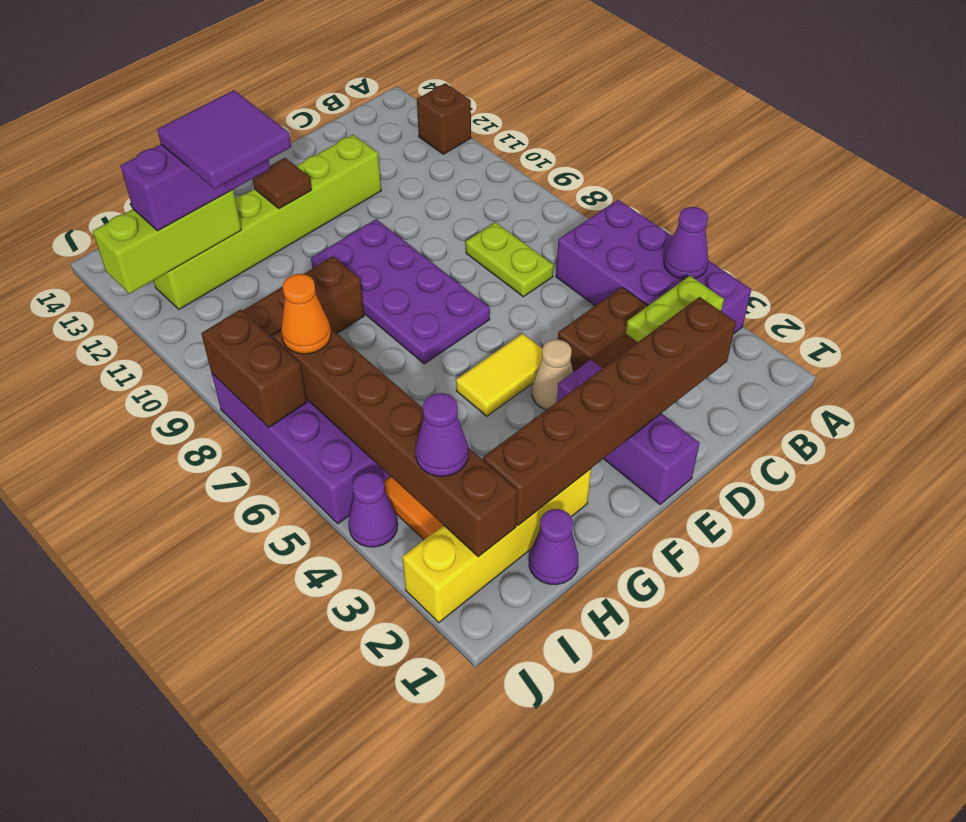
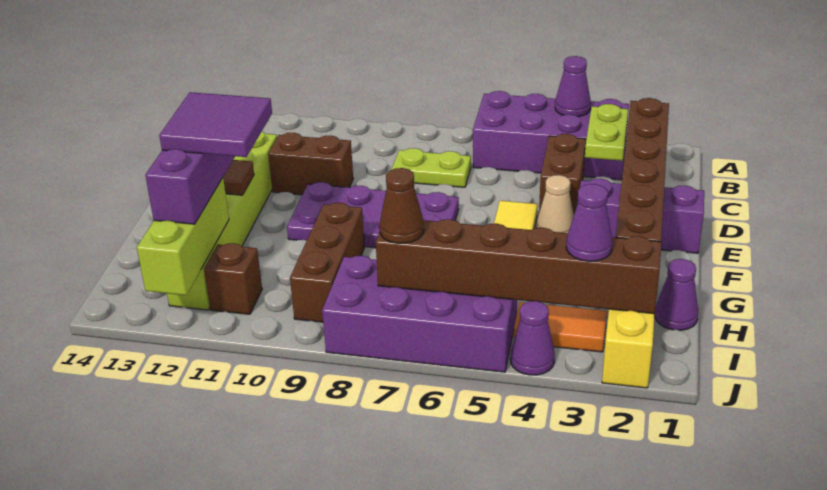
brown 1x1 brick [417,83,471,154] -> brown 1x1 brick moved to [204,243,262,314]
orange 1x1 cone [281,274,331,354] -> brown 1x1 cone [380,168,424,243]
brown 1x2 brick [201,309,307,428] -> brown 1x2 brick moved to [268,133,353,195]

